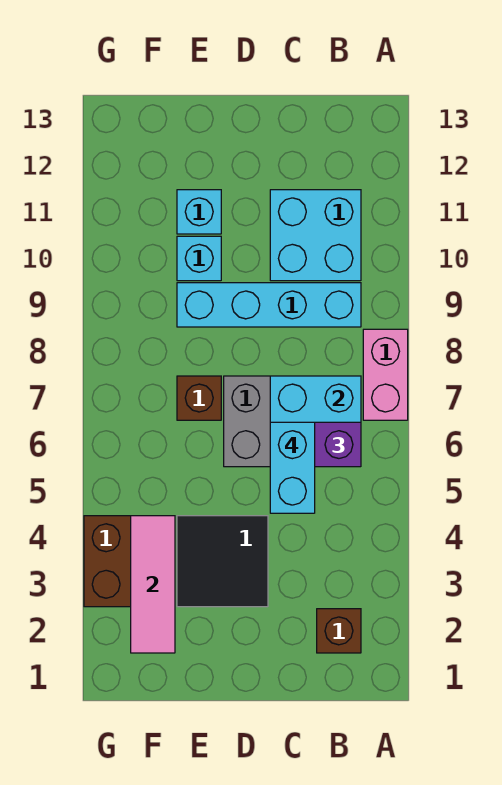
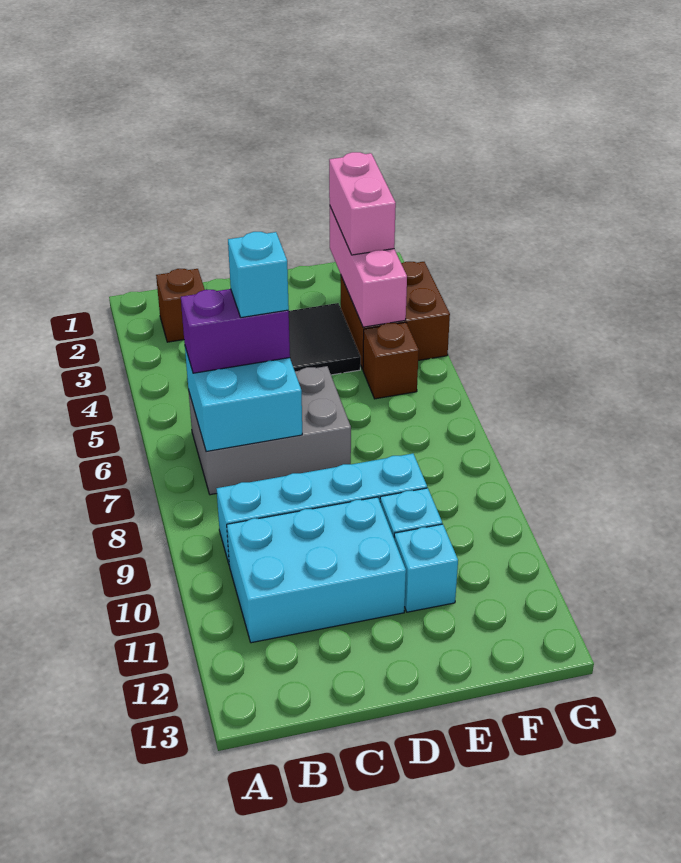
pink 1x2 brick [363,329,408,420] -> pink 1x2 brick moved to [329,152,396,255]
cyan 2x2 brick [270,190,361,281] -> cyan 2x3 brick [227,497,406,643]
cyan 1x2 brick [270,422,315,513] -> cyan 1x1 brick [228,232,289,318]
brown 1x1 brick [177,376,221,420] -> brown 1x1 brick moved to [363,322,419,399]
pink 1x3 tile [131,516,175,653] -> pink 1x3 brick [330,207,407,327]

